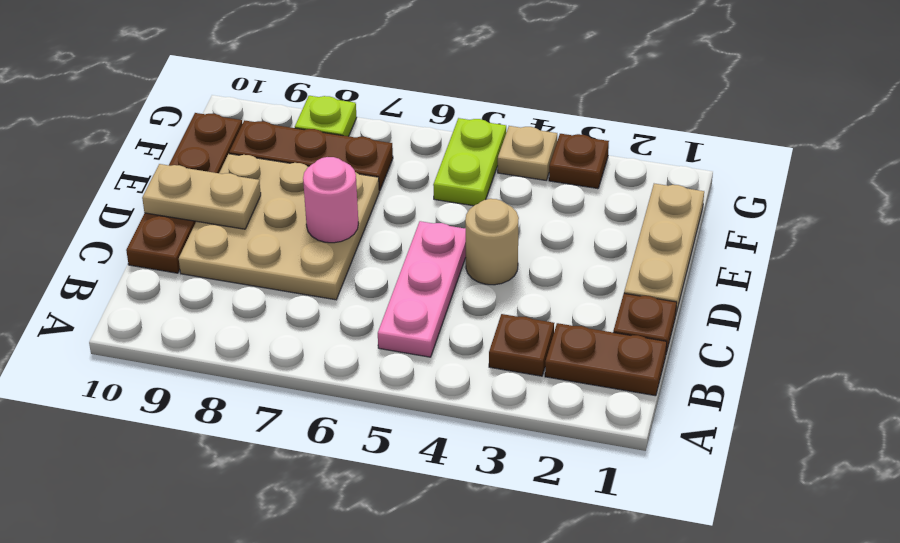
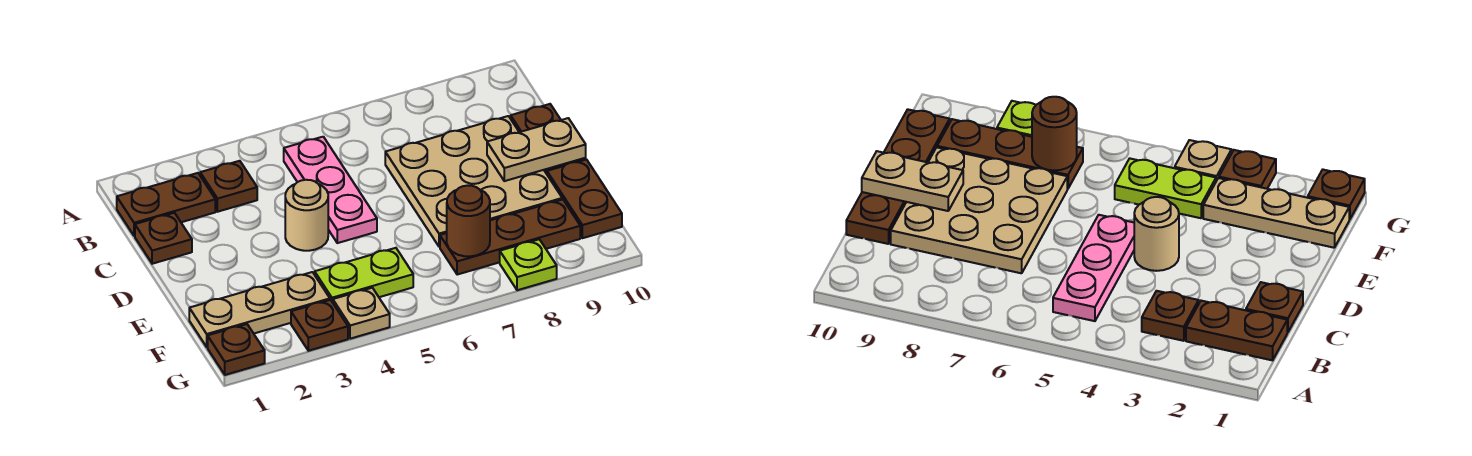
tan 1x3 plate [624,184,704,313] -> tan 1x3 plate turned to [189,272,330,347]
pink 1x1 round brick [303,157,358,243] -> none
lime 1x2 plate [433,118,506,206] -> lime 1x2 plate turned to [315,248,413,302]
none -> brown 1x1 round brick [447,185,490,256]
none -> brown 1x1 plate [208,324,265,375]

